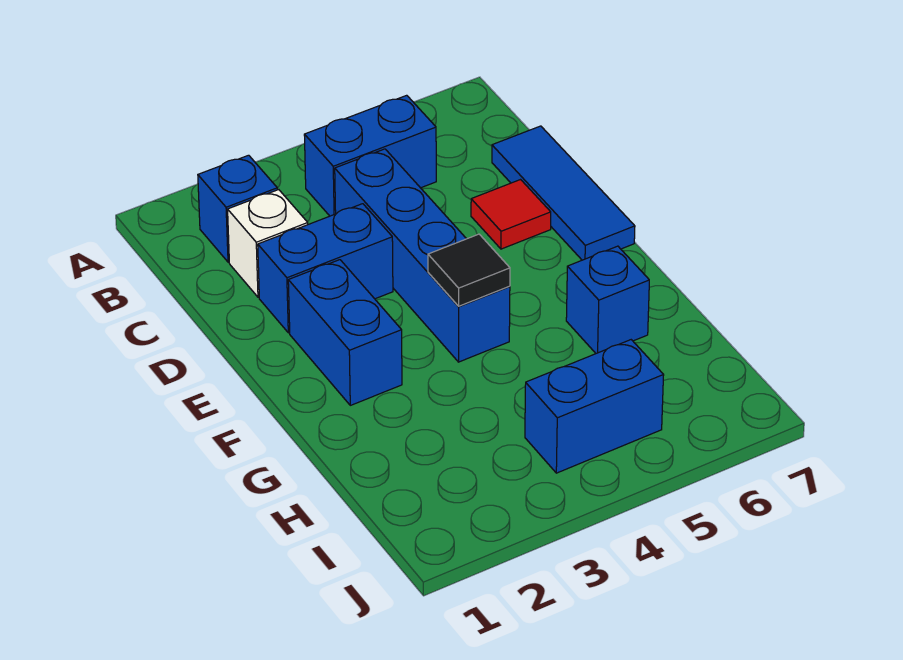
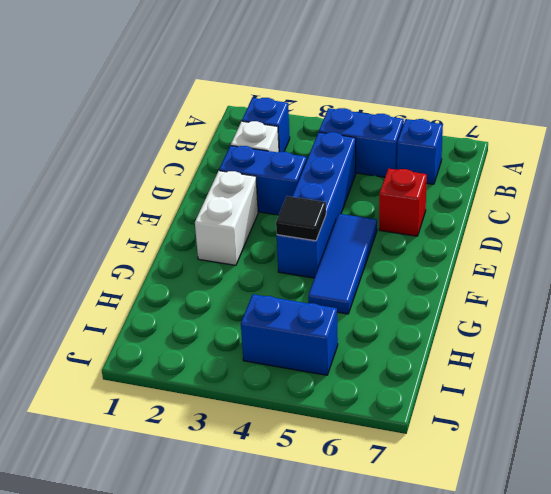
blue 1x3 tile [492,126,635,260] -> blue 1x3 tile moved to [308,214,377,314]
red 1x1 tile [471,180,551,249] -> red 1x1 brick [379,169,427,236]
blue 1x2 brick [288,260,402,405] -> white 1x2 brick [195,171,258,265]
blue 1x1 brick [566,246,649,353] -> blue 1x1 brick moved to [397,119,443,184]

